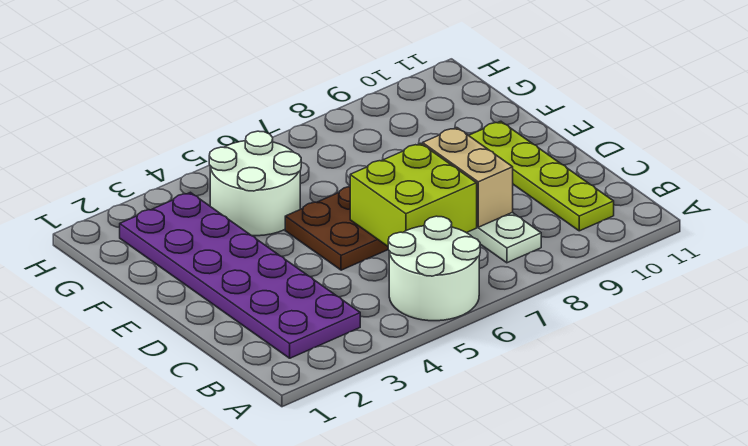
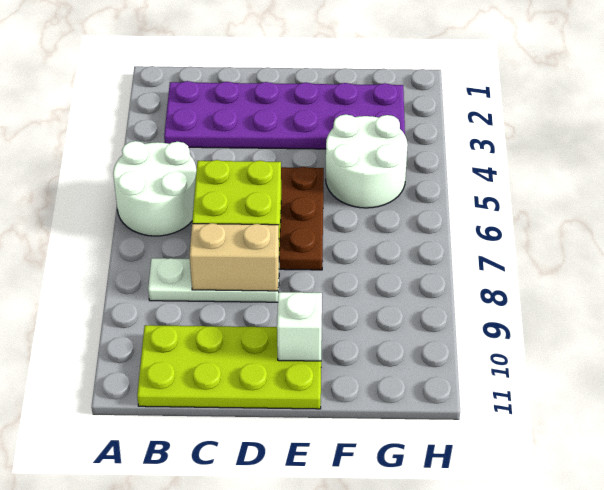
lime 1x4 plate [469,121,614,231] -> lime 2x4 plate [137,325,321,409]
none -> white 1x1 brick [277,292,322,361]

